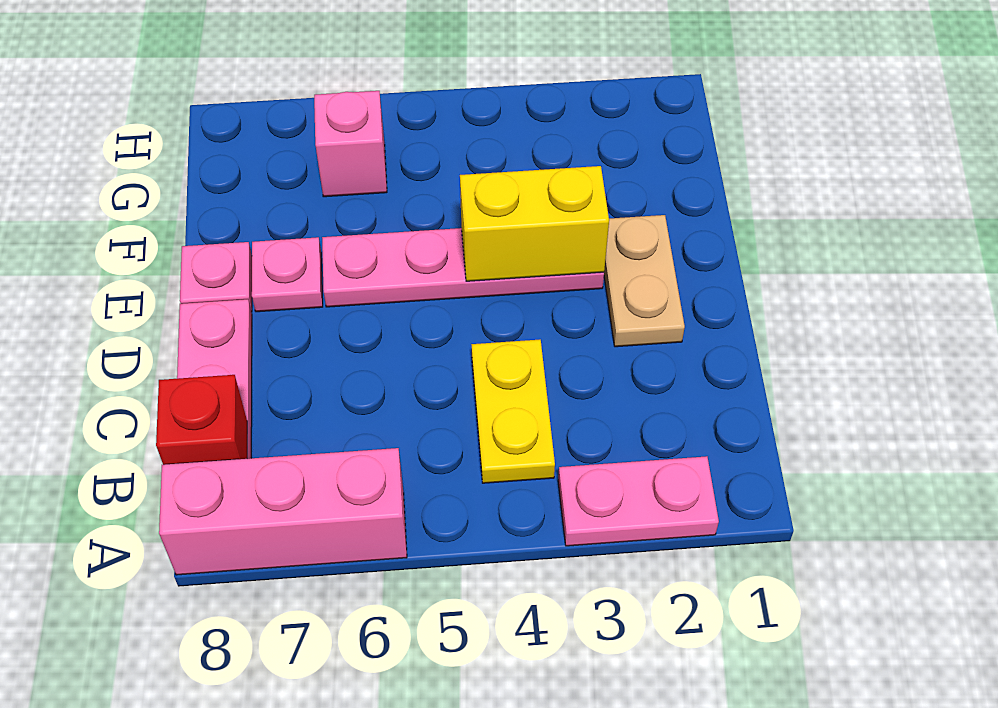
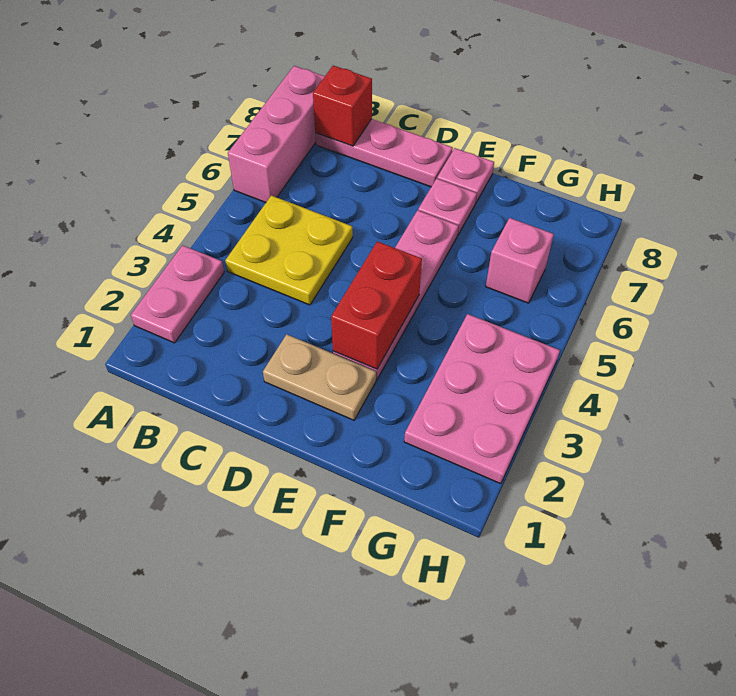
yellow 1x2 plate [471,340,555,483] -> yellow 2x2 plate [225,195,353,305]
yellow 1x2 brick [460,166,609,281] -> red 1x2 brick [331,241,422,369]
none -> pink 2x3 plate [404,314,560,484]

